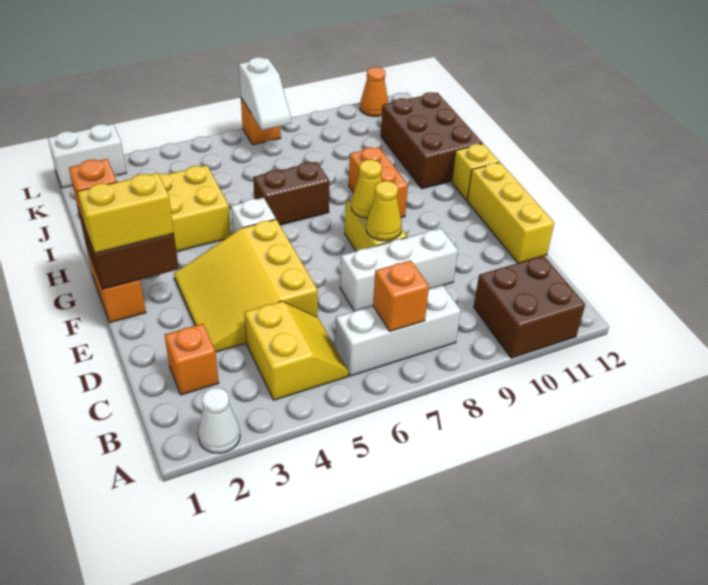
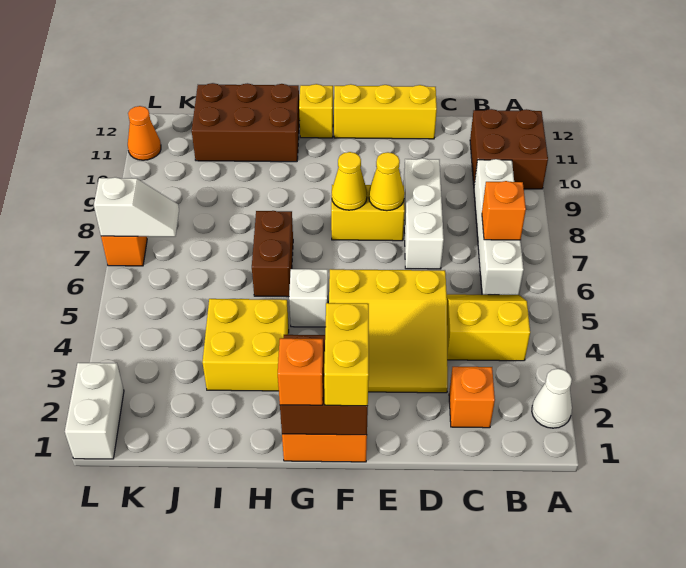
white 1x3 brick [335,285,461,376] -> white 1x4 brick [474,159,524,295]
orange 1x2 brick [349,147,408,218] -> none

